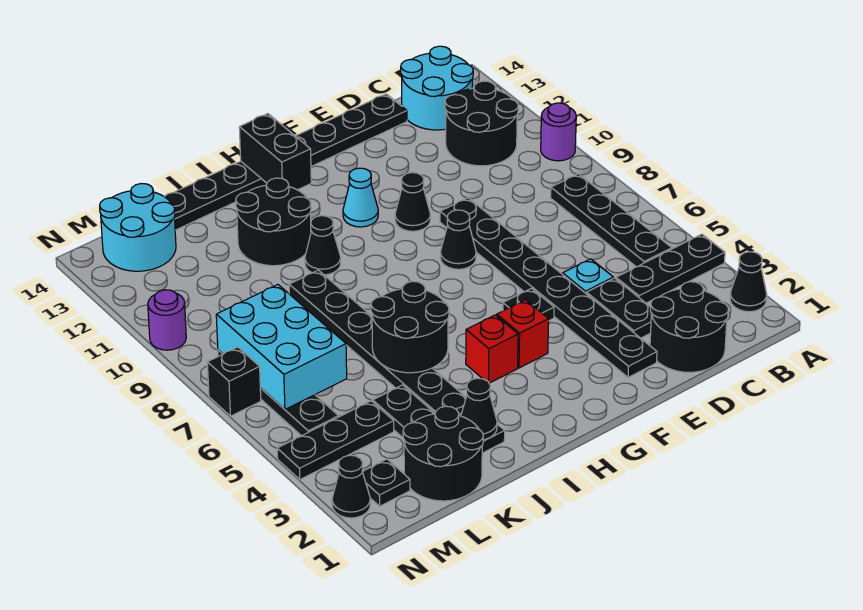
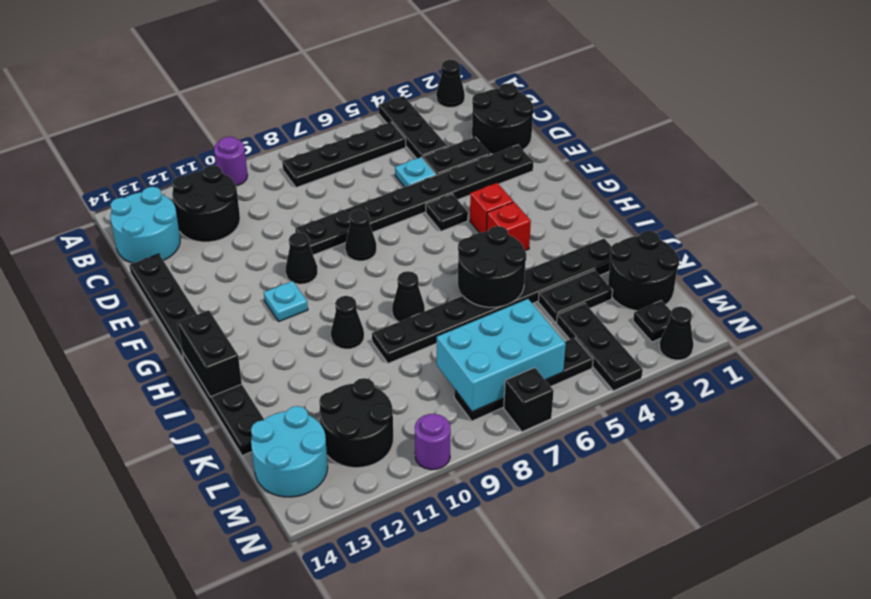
cyan 1x1 cone [343,168,378,227] -> cyan 1x1 plate [264,281,308,321]
black 1x2 brick [239,114,311,190] -> black 1x2 brick turned to [178,310,242,397]
black 2x2 round brick [236,178,311,266] -> black 2x2 round brick moved to [319,378,393,468]
black 1x1 cone [461,378,497,440] -> black 1x1 cone moved to [392,271,425,322]

